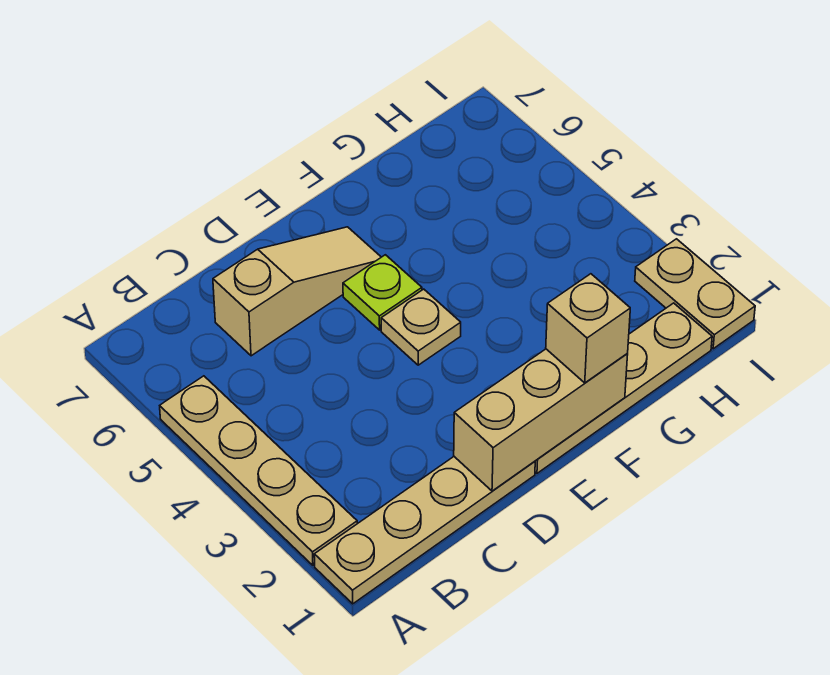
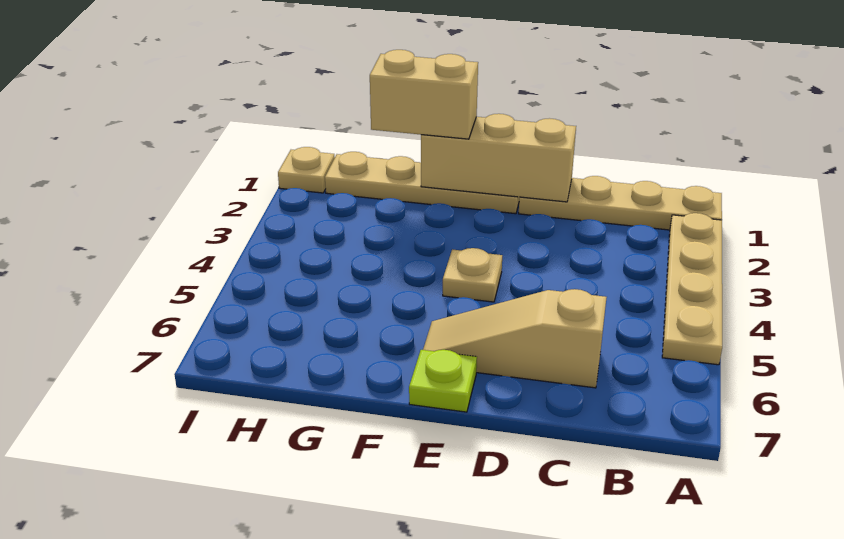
lime 1x1 plate [343,255,422,330] -> lime 1x1 plate moved to [409,350,477,412]
tan 1x1 brick [546,274,630,383] -> tan 1x2 brick [370,50,478,139]
tan 1x2 plate [635,239,755,349] -> tan 1x1 plate [278,147,335,193]

